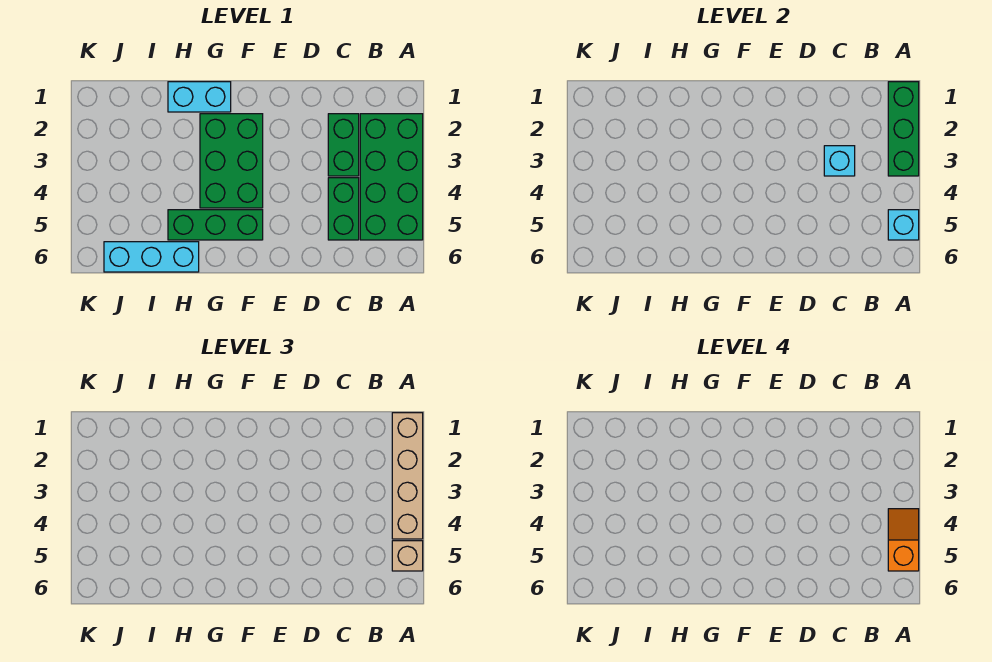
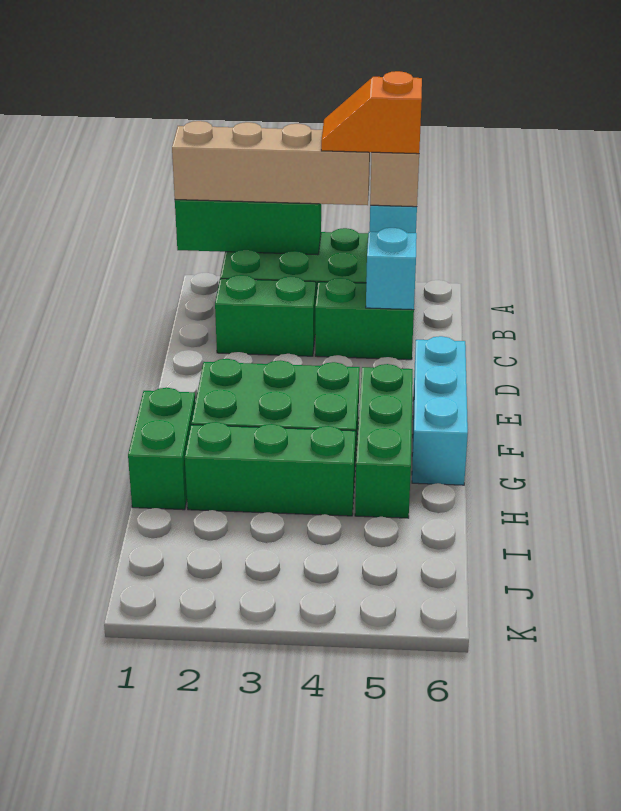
cyan 1x1 brick [824,146,855,176] -> cyan 1x1 brick moved to [366,228,417,310]
cyan 1x2 brick [168,82,231,112] -> green 1x2 brick [128,388,195,510]
none -> green 1x3 brick [185,422,355,516]
cyan 1x3 brick [104,242,199,272] -> cyan 1x3 brick moved to [412,336,468,485]

